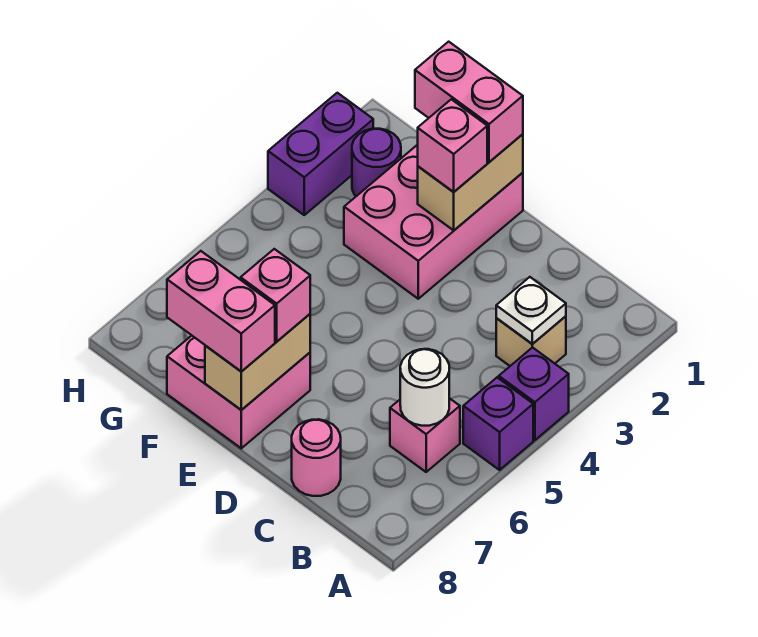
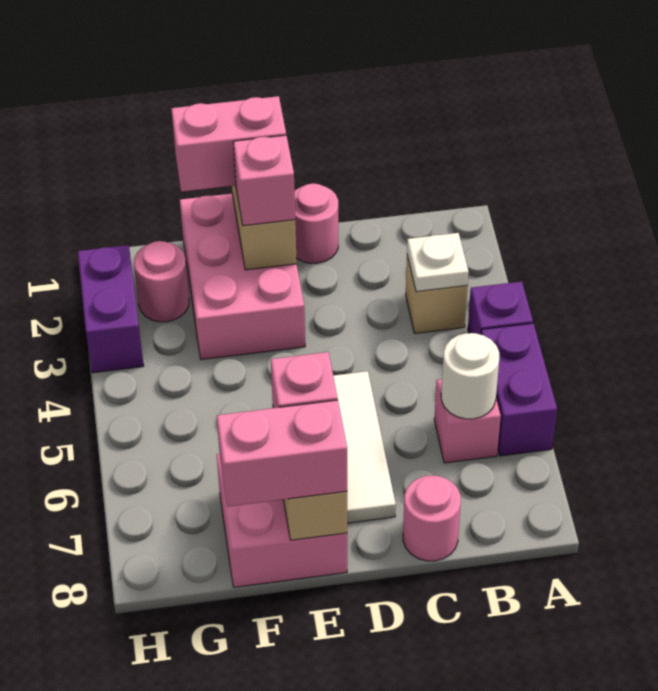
purple 1x1 brick [463,378,533,470] -> purple 1x2 brick [481,323,557,456]
none -> pink 1x1 round brick [295,183,338,263]
none -> white 1x3 tile [333,371,396,523]
purple 1x1 round brick [352,129,401,196] -> pink 1x1 round brick [134,241,189,322]

